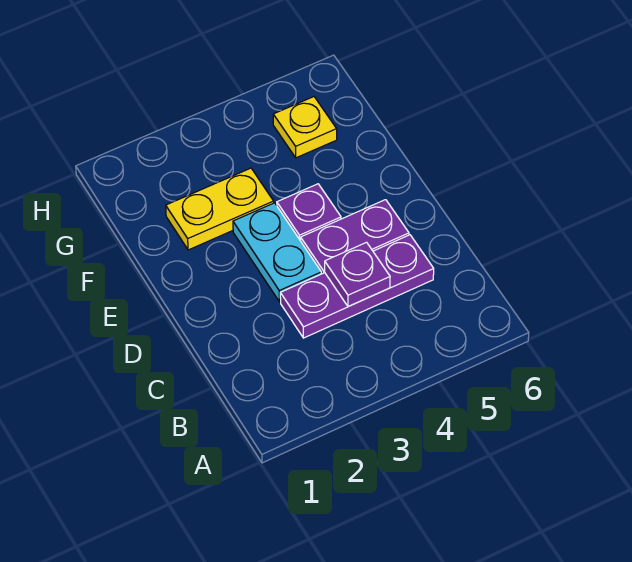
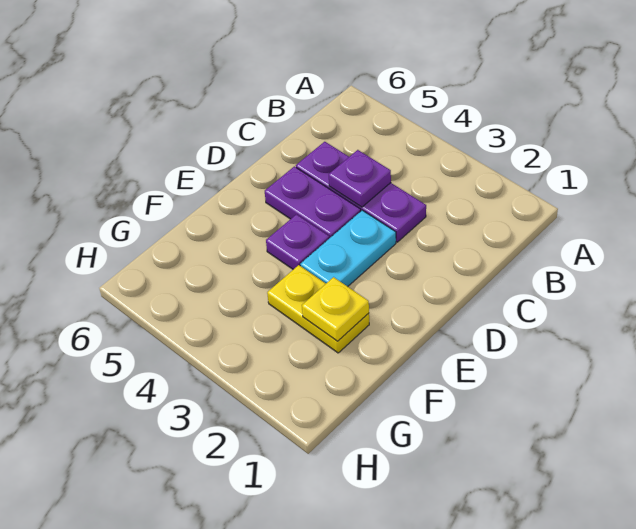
yellow 1x1 plate [273,97,337,158] -> yellow 1x1 plate moved to [302,277,369,341]

